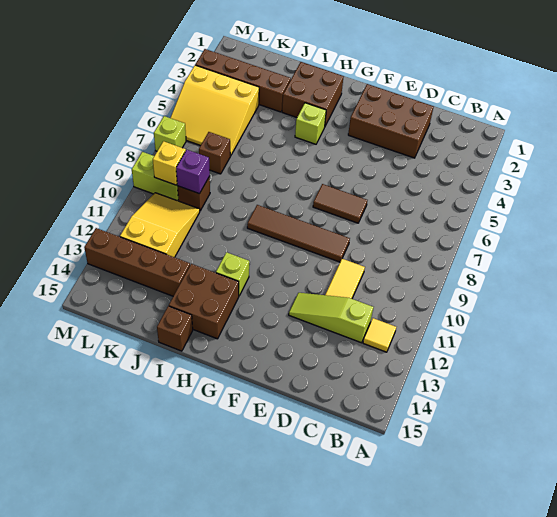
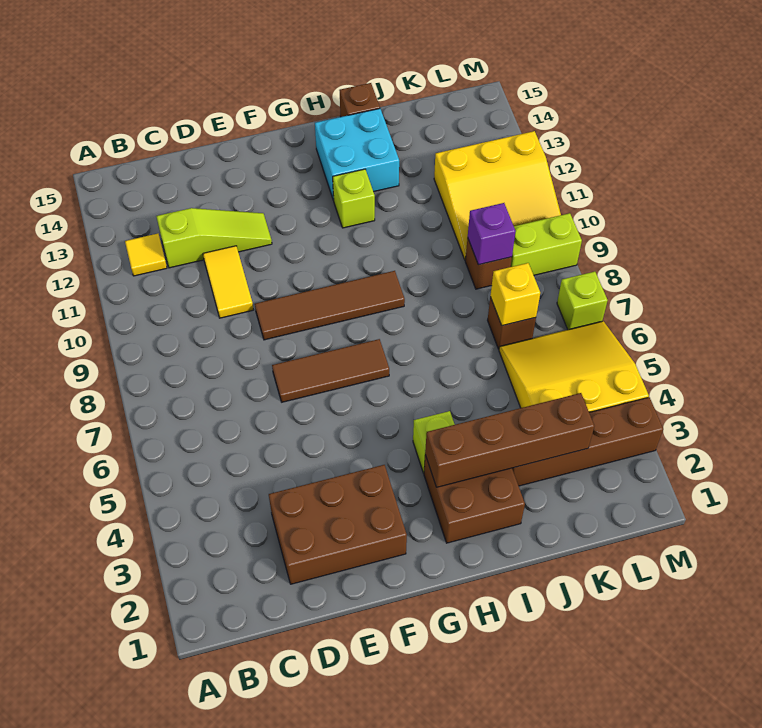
brown 1x2 tile [313,184,367,223] -> brown 1x3 tile [272,339,389,402]
brown 2x2 brick [169,264,239,339] -> cyan 2x2 brick [315,109,399,200]
brown 1x4 brick [84,228,190,296] -> brown 1x4 brick moved to [425,393,594,487]
yellow 2x3 slope [120,193,200,257] -> yellow 3x3 slope [434,131,561,260]
yellow 1x1 brick [153,141,186,185] -> yellow 1x1 brick moved to [490,263,540,326]

